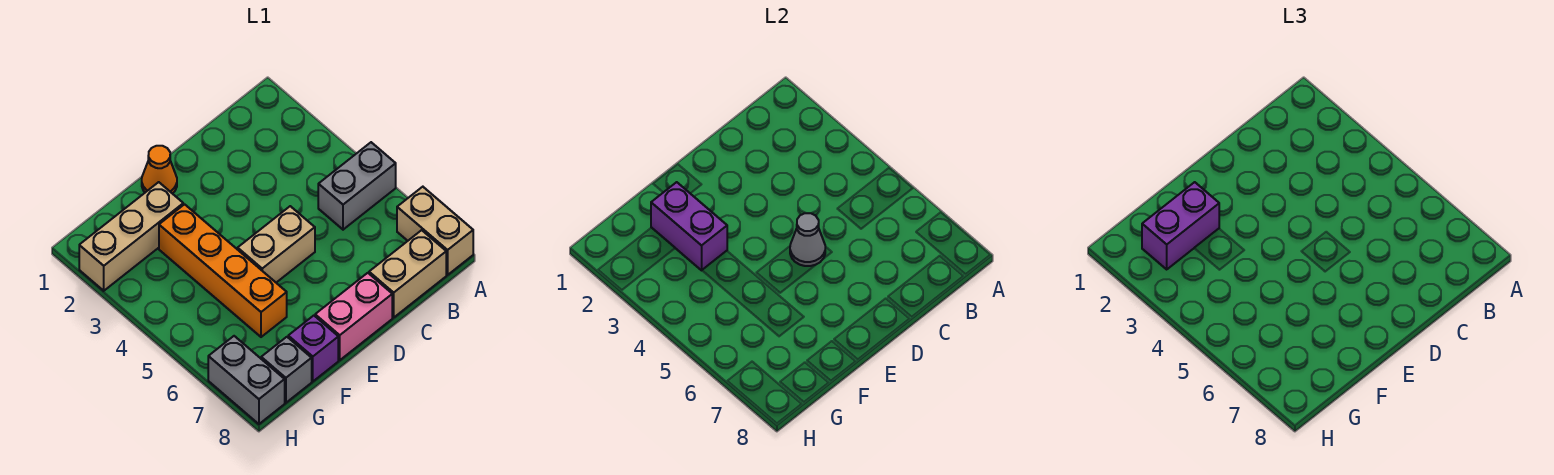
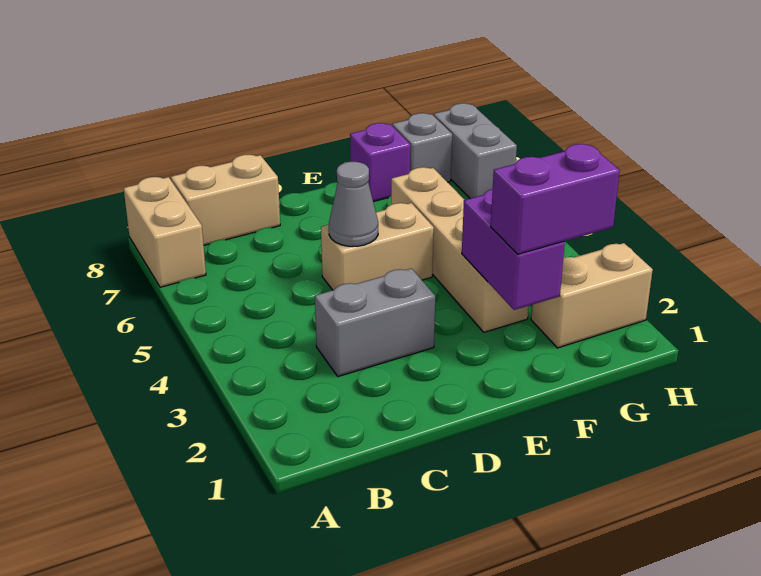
grey 1x2 brick [318,142,396,230] -> grey 1x2 brick moved to [315,268,435,376]
pink 1x2 brick [315,273,392,360] -> none
orange 1x1 cone [142,146,177,194] -> none
tan 1x3 brick [79,182,183,291] -> tan 1x2 brick [531,243,653,348]
orange 1x4 brick [159,204,287,337] -> tan 1x4 brick [391,167,529,332]

